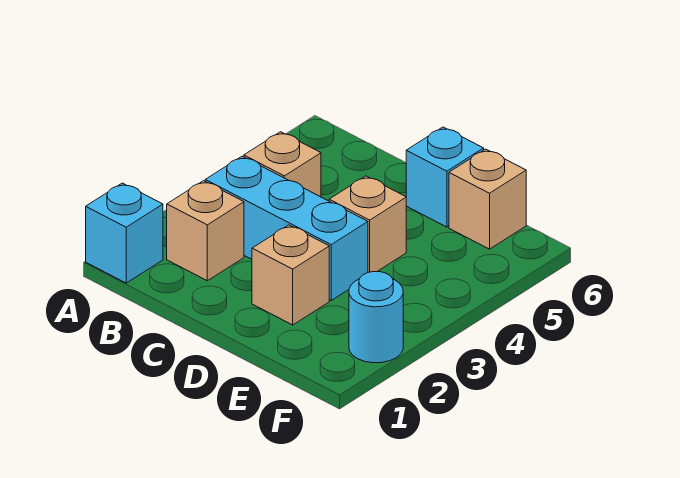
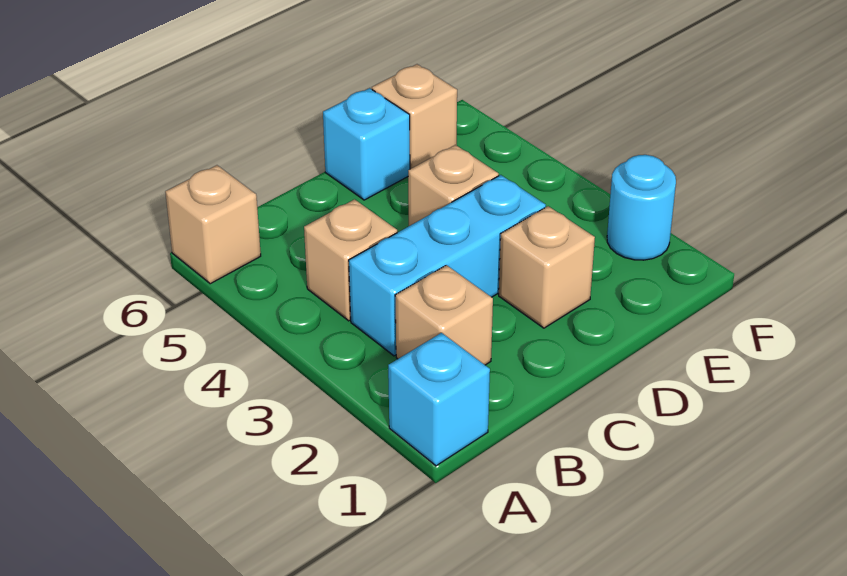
none -> tan 1x1 brick [165,165,261,284]

